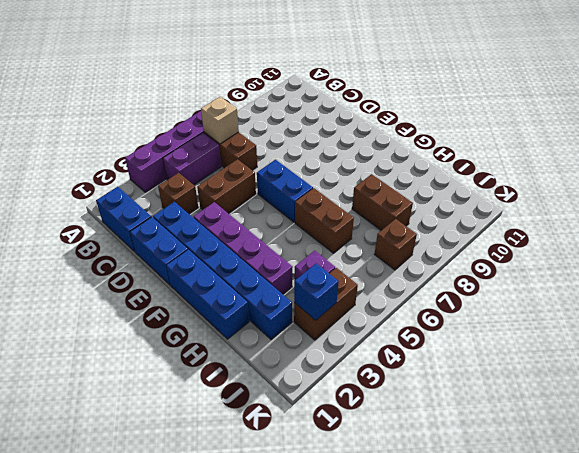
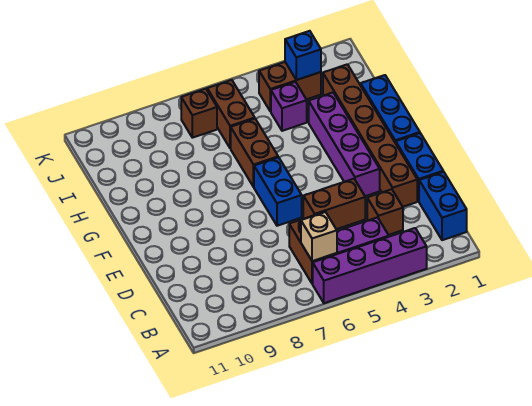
blue 1x6 brick [153,202,292,340] -> brown 1x6 brick [323,64,417,207]
brown 1x2 brick [352,174,413,230] -> brown 1x2 brick moved to [207,80,255,148]

